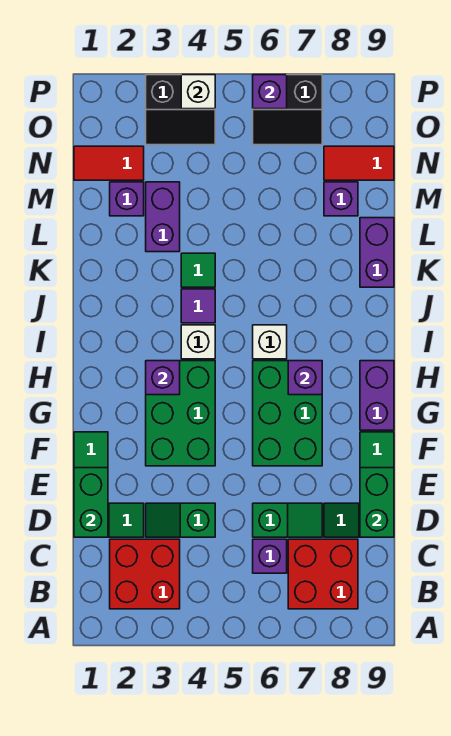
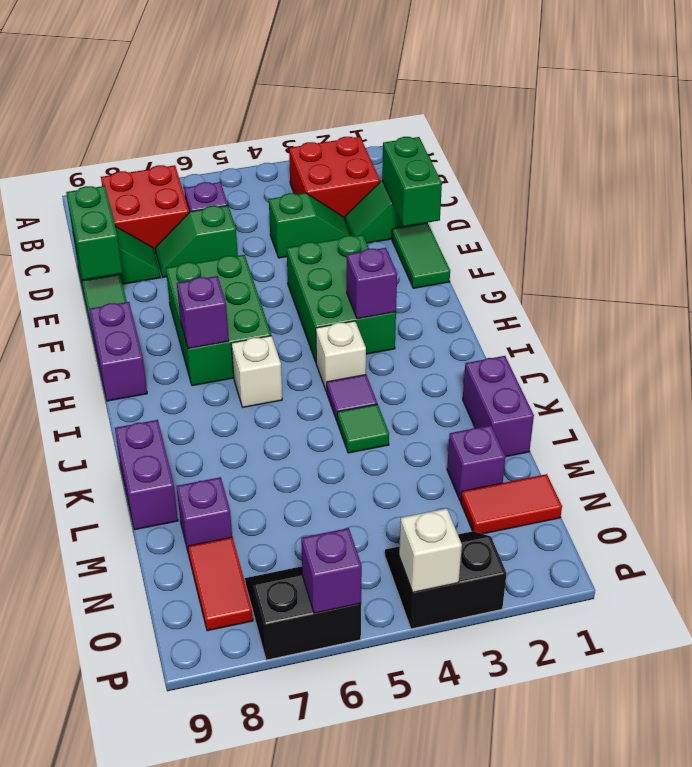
purple 1x2 brick [146,182,180,252] -> purple 1x2 brick moved to [463,356,534,457]
red 1x2 tile [324,146,394,180] -> red 1x2 tile turned to [188,537,253,631]

